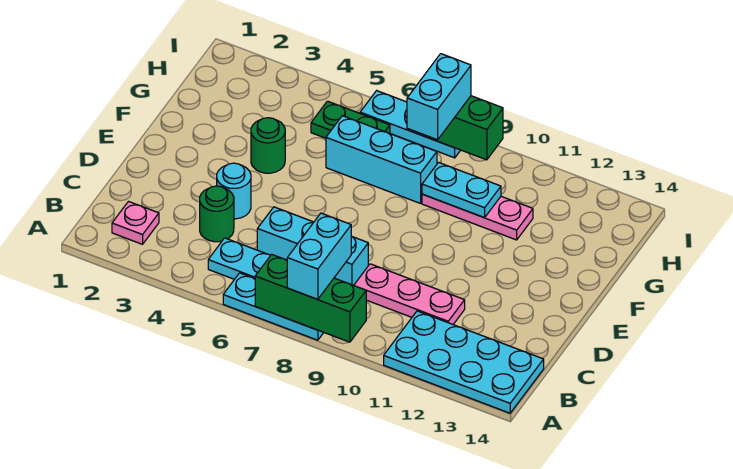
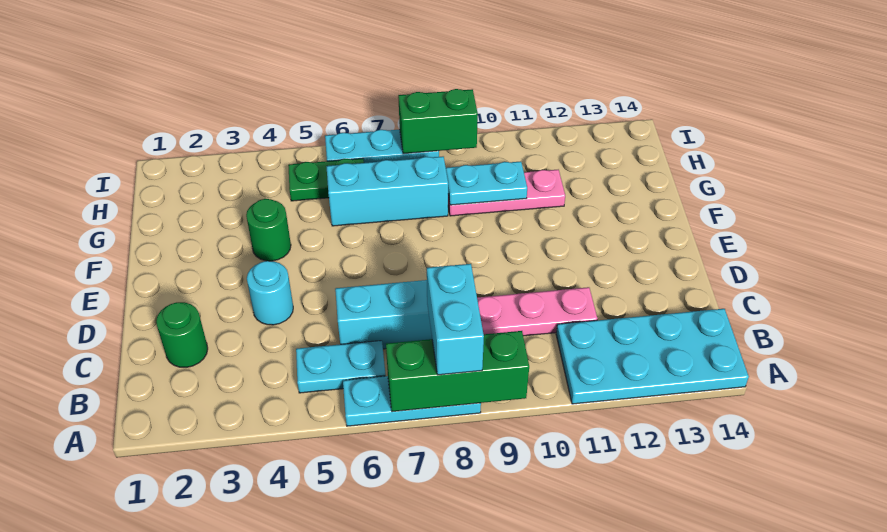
pink 1x1 plate [112,202,159,244] -> none
green 1x1 round brick [200,186,234,242] -> green 1x1 round brick moved to [156,302,208,367]
cyan 1x2 brick [407,54,471,140] -> none

